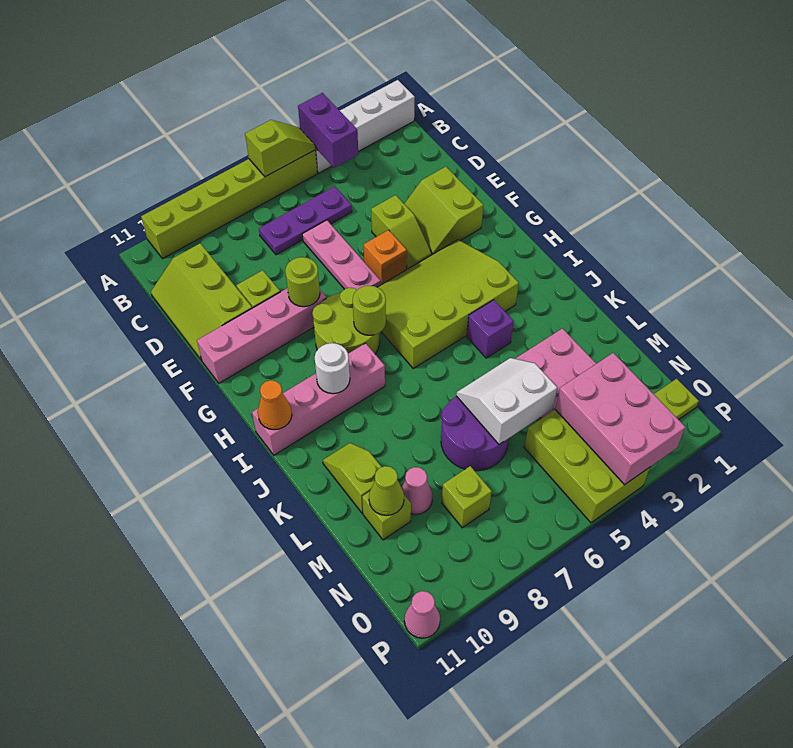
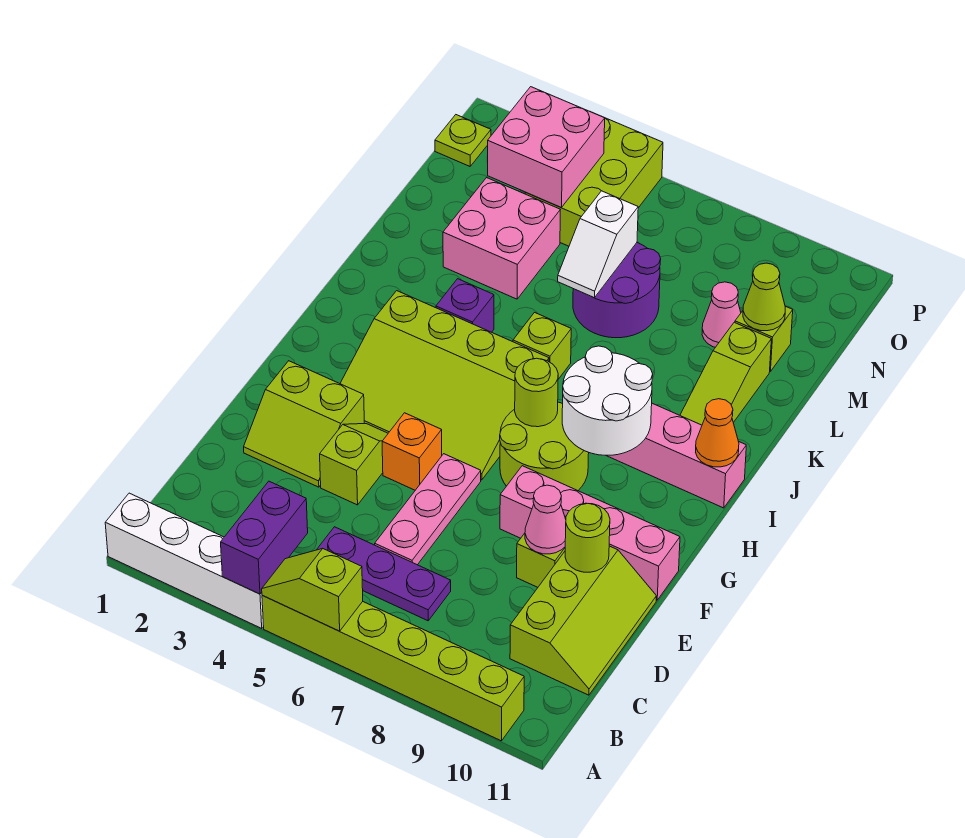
lime 2x2 slope [404,167,483,255] -> lime 2x2 slope turned to [244,361,364,487]
lime 1x1 round brick [285,257,320,307] -> lime 1x1 round brick moved to [565,503,610,572]
white 1x1 round brick [315,343,350,394] -> white 2x2 round brick [562,346,653,455]
lime 1x2 slope [323,443,381,513] -> lime 1x3 slope [680,322,771,425]
white 2x2 slope [456,358,557,444] -> white 1x2 slope [558,191,638,298]
pink 2x3 brick [555,353,685,485] -> pink 2x2 brick [488,87,605,207]
lime 1x1 brick [442,466,492,528] -> lime 1x1 brick moved to [513,313,571,379]
pink 1x1 cone [404,591,440,638] -> pink 1x1 cone moved to [525,485,566,554]

